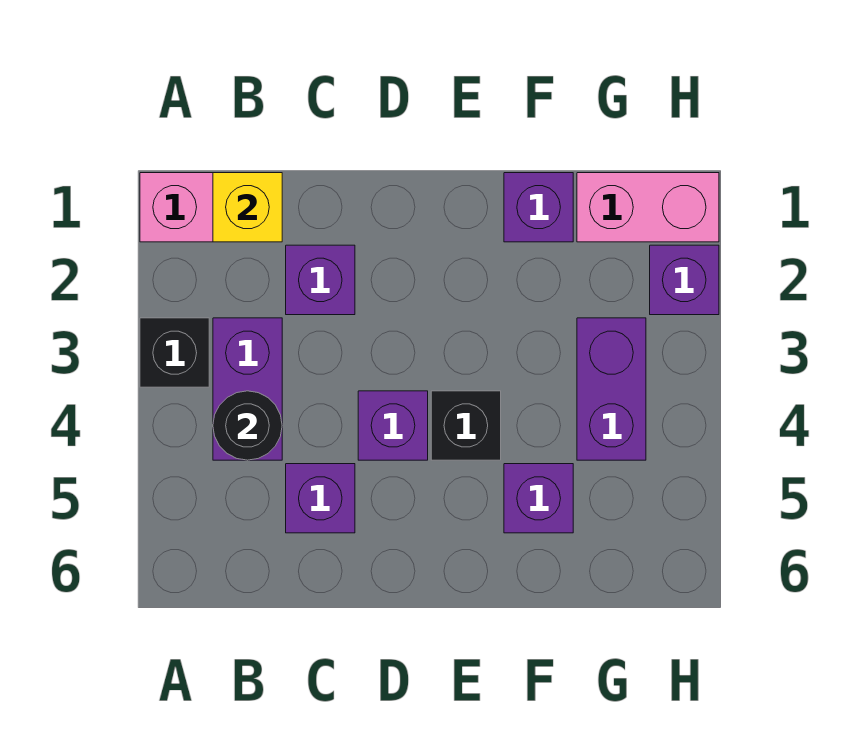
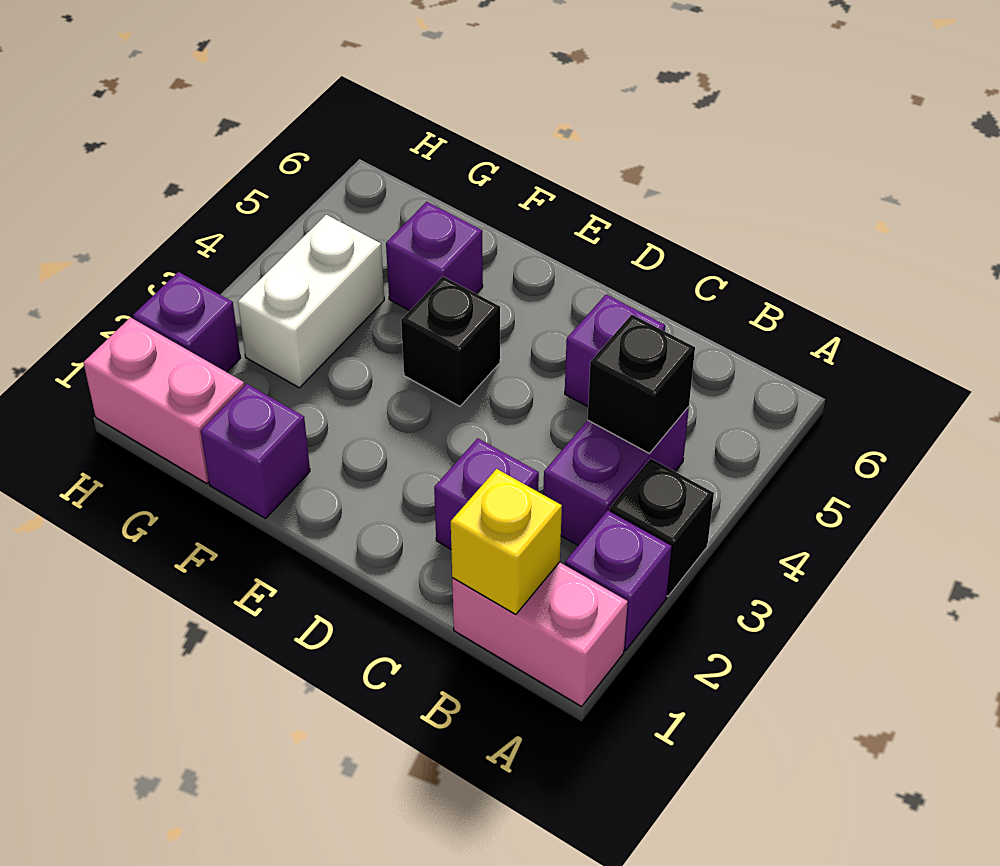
black 1x1 round brick [213,391,282,460] -> black 1x1 brick [588,315,695,453]
purple 1x1 brick [358,391,428,460] -> purple 1x1 brick moved to [565,511,672,650]
purple 1x2 brick [577,318,646,460] -> white 1x2 brick [238,215,384,388]

